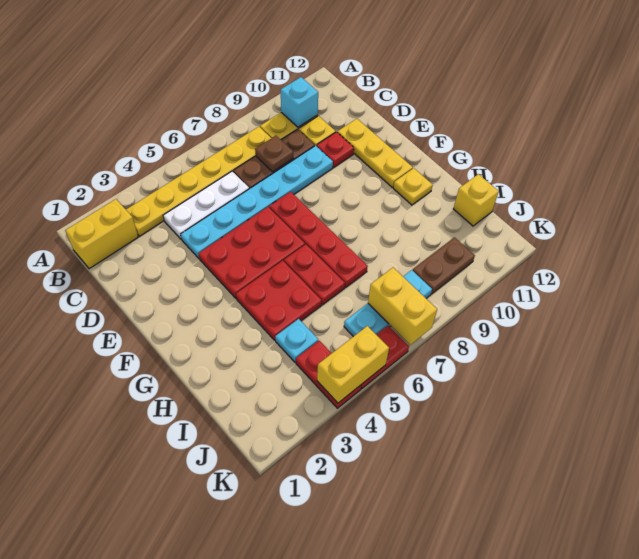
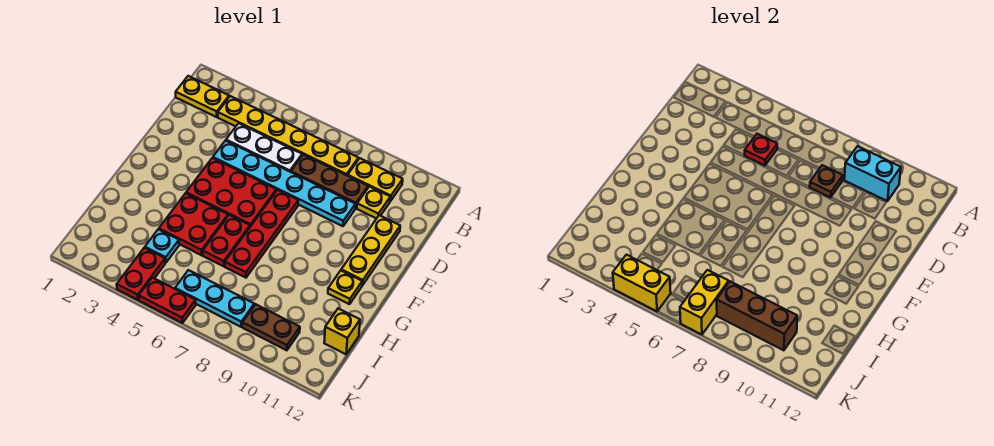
yellow 1x2 brick [65,199,138,269] -> yellow 1x2 plate [176,76,229,117]
cyan 1x1 brick [281,77,318,127] -> cyan 1x2 brick [844,146,901,201]
red 1x1 plate [317,132,354,167] -> red 1x1 plate moved to [745,134,777,165]
none -> brown 1x3 brick [717,282,797,350]

